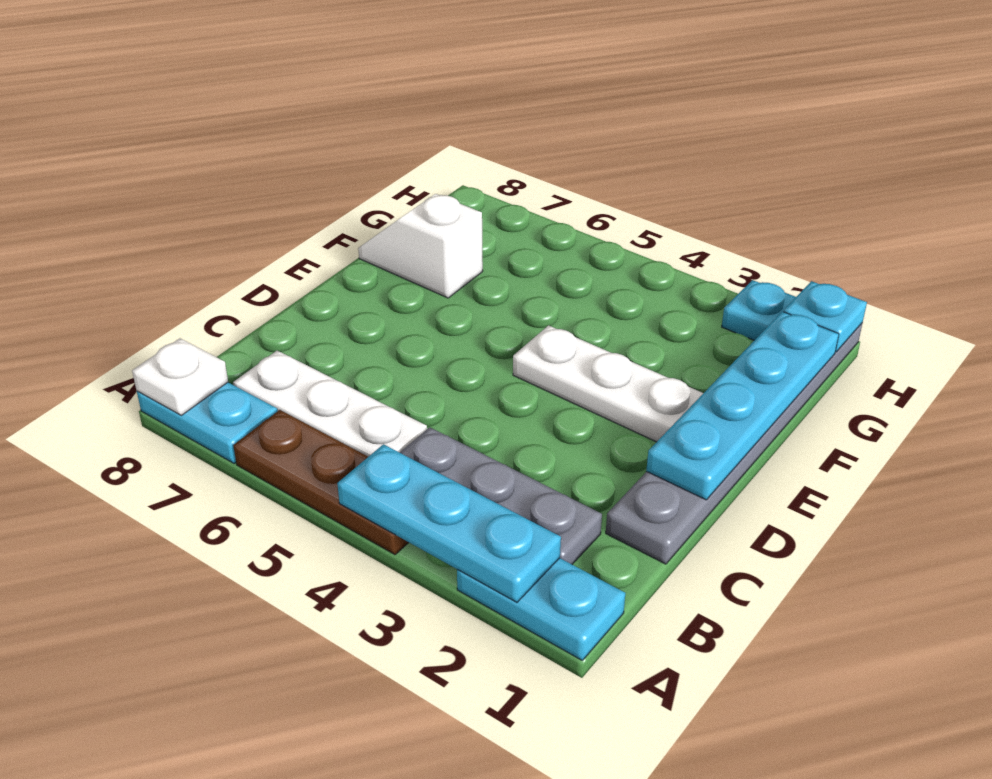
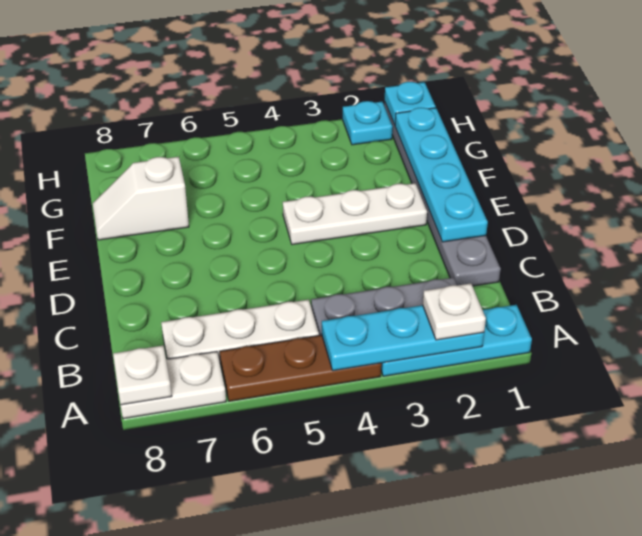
cyan 1x2 plate [457,558,625,660] -> cyan 1x3 plate [381,305,532,376]
none -> white 1x1 plate [423,284,486,340]
cyan 1x2 plate [137,383,278,464] -> white 1x2 plate [121,352,226,419]

